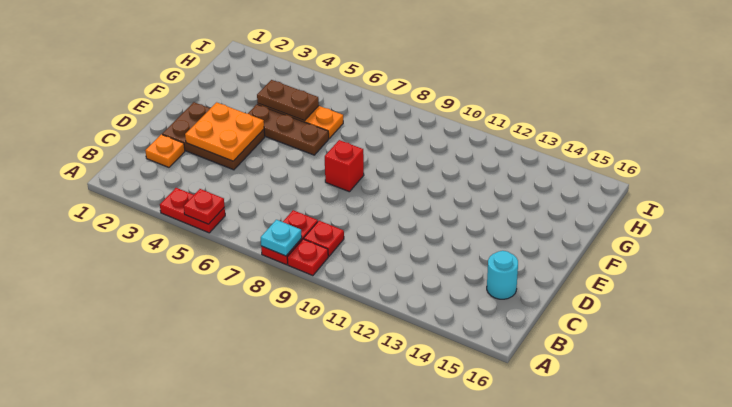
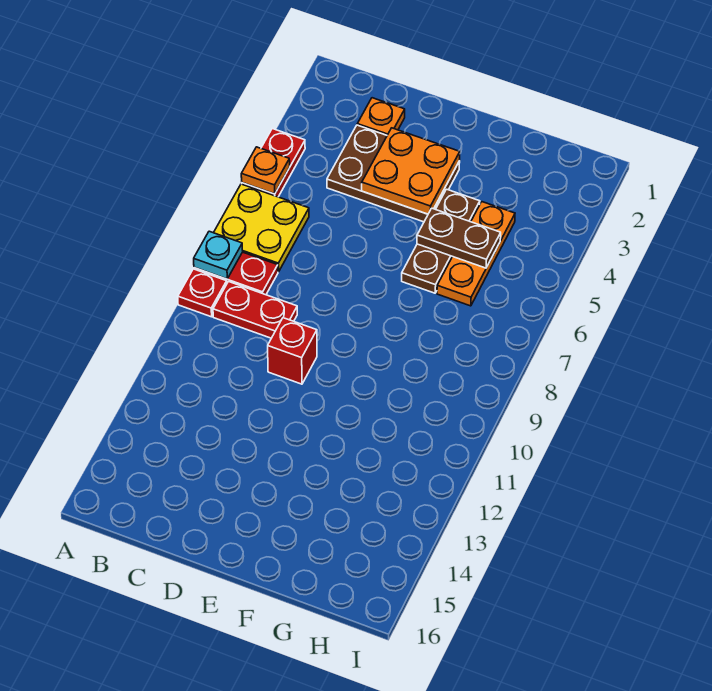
red 1x1 plate [184,189,225,224] -> orange 1x1 plate [241,147,290,194]
none -> yellow 2x2 plate [214,184,309,272]
red 1x1 plate [304,221,344,256] -> red 1x2 plate [213,282,297,338]
cyan 1x1 round brick [487,251,518,299] -> none
brown 2x3 plate [162,102,265,170] -> brown 2x3 plate turned to [327,125,460,222]
red 1x1 brick [325,140,364,192] -> red 1x1 brick moved to [268,318,317,384]
brown 1x2 plate [257,80,319,121] -> brown 1x2 plate turned to [417,208,501,268]

